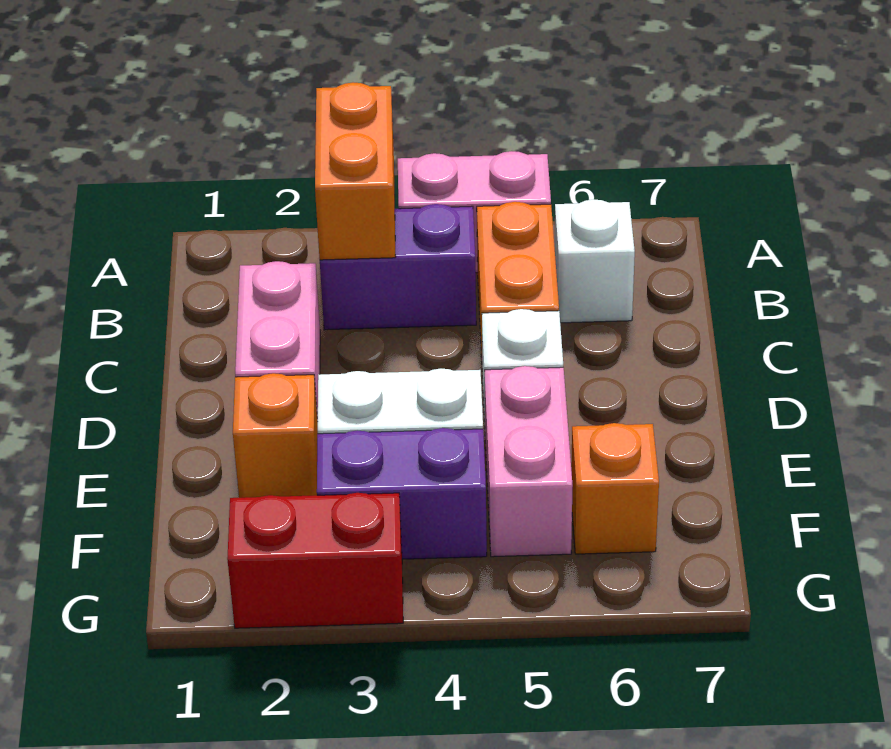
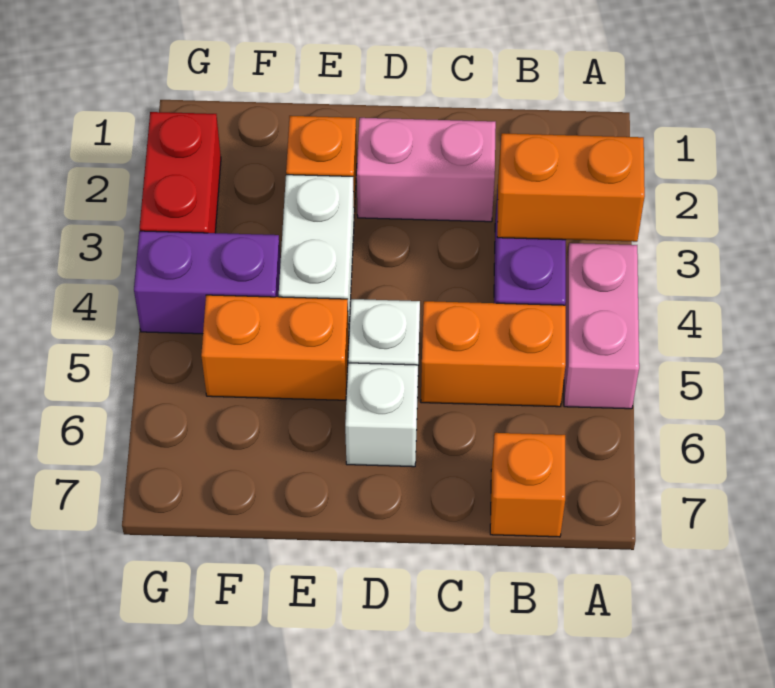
white 1x1 brick [555,199,635,323] -> white 1x1 brick moved to [345,363,418,467]
pink 1x2 brick [485,366,573,557] -> orange 1x2 brick [201,295,349,400]
purple 1x2 brick [317,428,487,559] -> purple 1x2 brick turned to [134,231,281,334]
orange 1x1 brick [571,423,659,554] -> orange 1x1 brick moved to [490,433,565,537]

